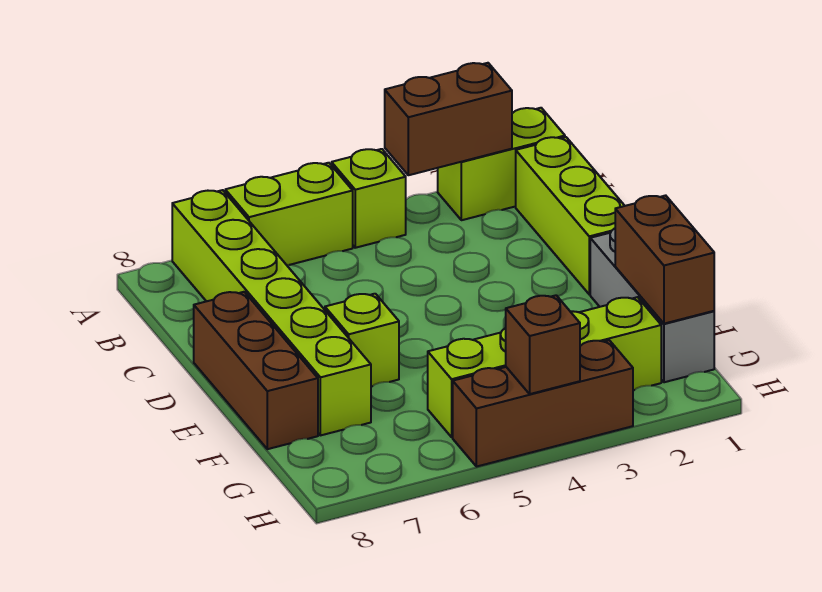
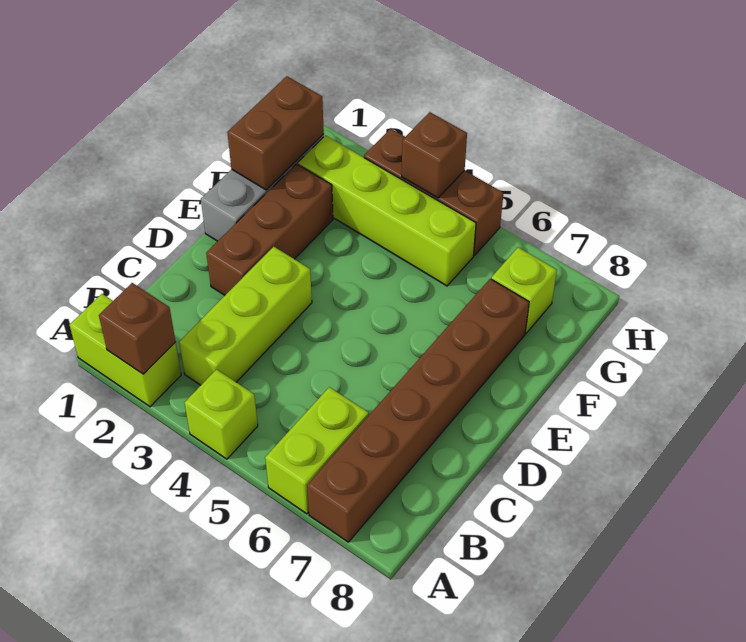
brown 1x2 brick [385,63,512,175] -> brown 1x1 brick [99,283,176,374]
lime 1x2 brick [225,163,353,265] -> lime 1x2 brick turned to [265,387,369,514]
lime 1x6 brick [172,190,371,435] -> brown 1x6 brick [307,279,529,542]
lime 1x3 brick [516,137,625,294] -> lime 1x3 brick moved to [179,247,312,385]
brown 1x3 brick [194,292,318,449] -> brown 1x3 brick moved to [206,164,333,295]
lime 1x1 brick [325,294,399,387] -> lime 1x1 brick moved to [491,247,557,333]

